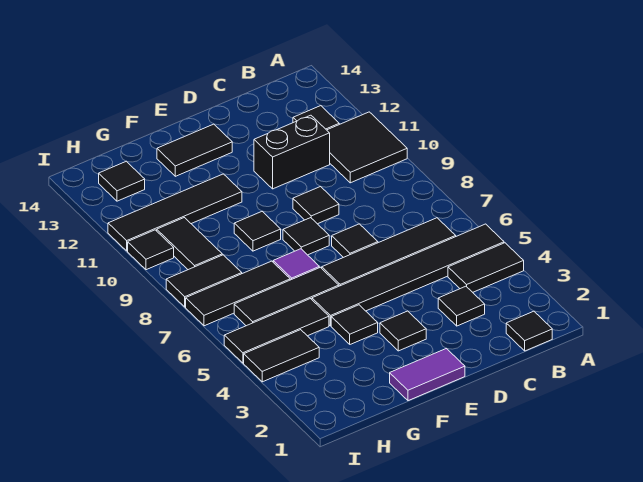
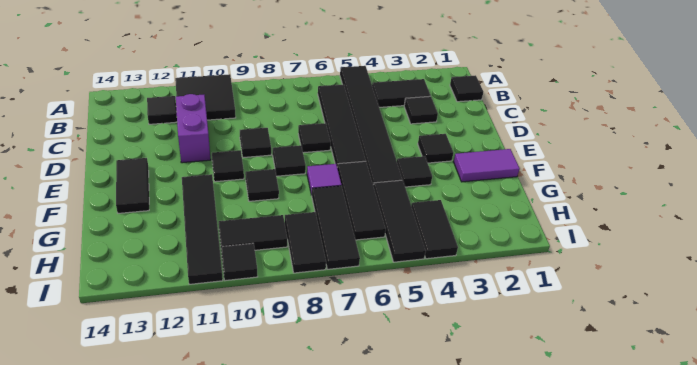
black 1x2 tile [448,243,524,292] -> black 1x2 tile turned to [372,79,431,107]
black 1x2 brick [254,115,330,189] -> purple 1x2 brick [176,94,211,163]
purple 1x2 tile [390,348,465,401] -> purple 1x2 tile turned to [454,149,520,182]
black 1x1 tile [99,161,145,201] -> black 1x1 tile moved to [212,150,244,182]

